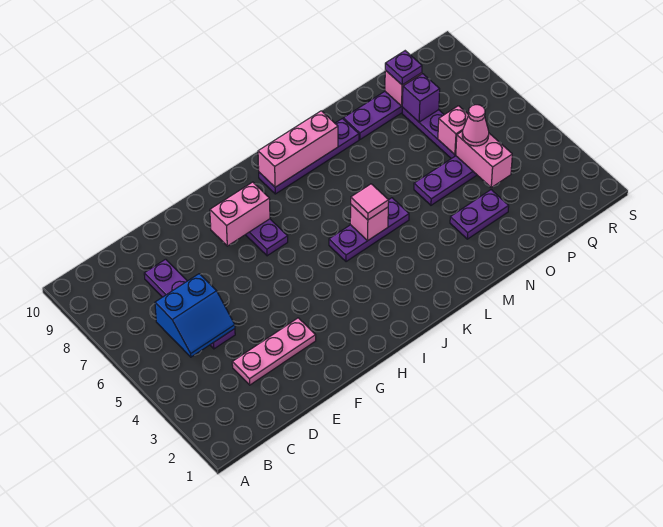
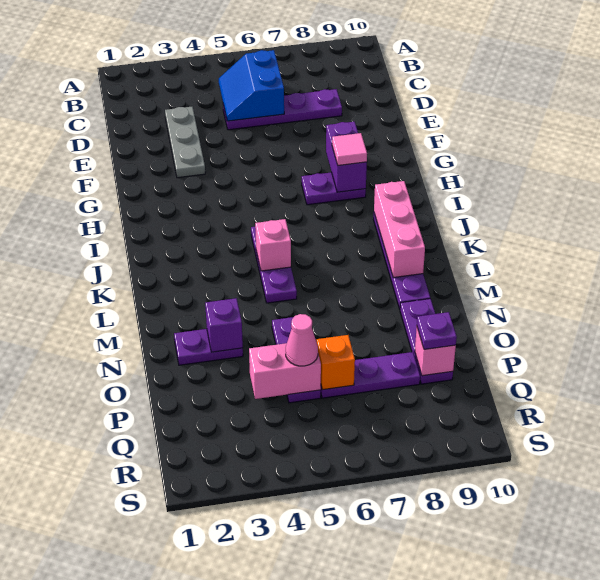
pink 1x3 plate [232,318,316,385] -> grey 1x3 plate [165,107,205,178]
pink 1x2 brick [210,182,270,246] -> purple 1x2 brick [326,122,367,192]
pink 1x1 tile [351,184,389,220] -> pink 1x1 tile moved to [332,133,367,165]
purple 1x2 plate [450,190,509,239] -> purple 1x2 plate turned to [174,329,243,365]
pink 1x1 brick [438,106,468,155] -> orange 1x1 brick [317,335,355,390]
purple 1x1 brick [402,74,440,122] -> purple 1x1 brick moved to [205,298,243,352]

